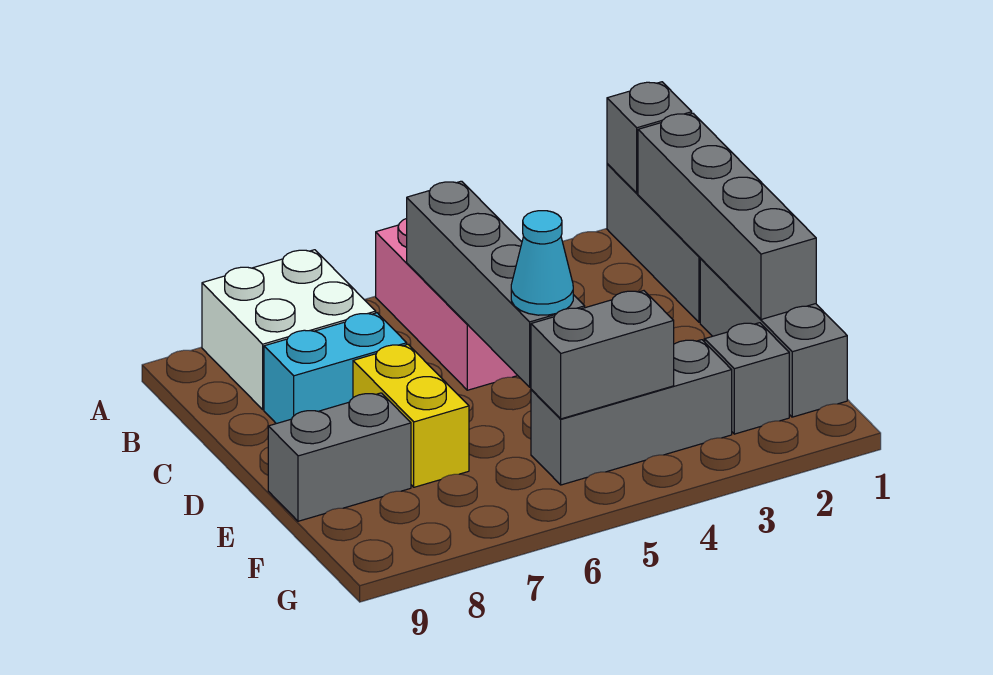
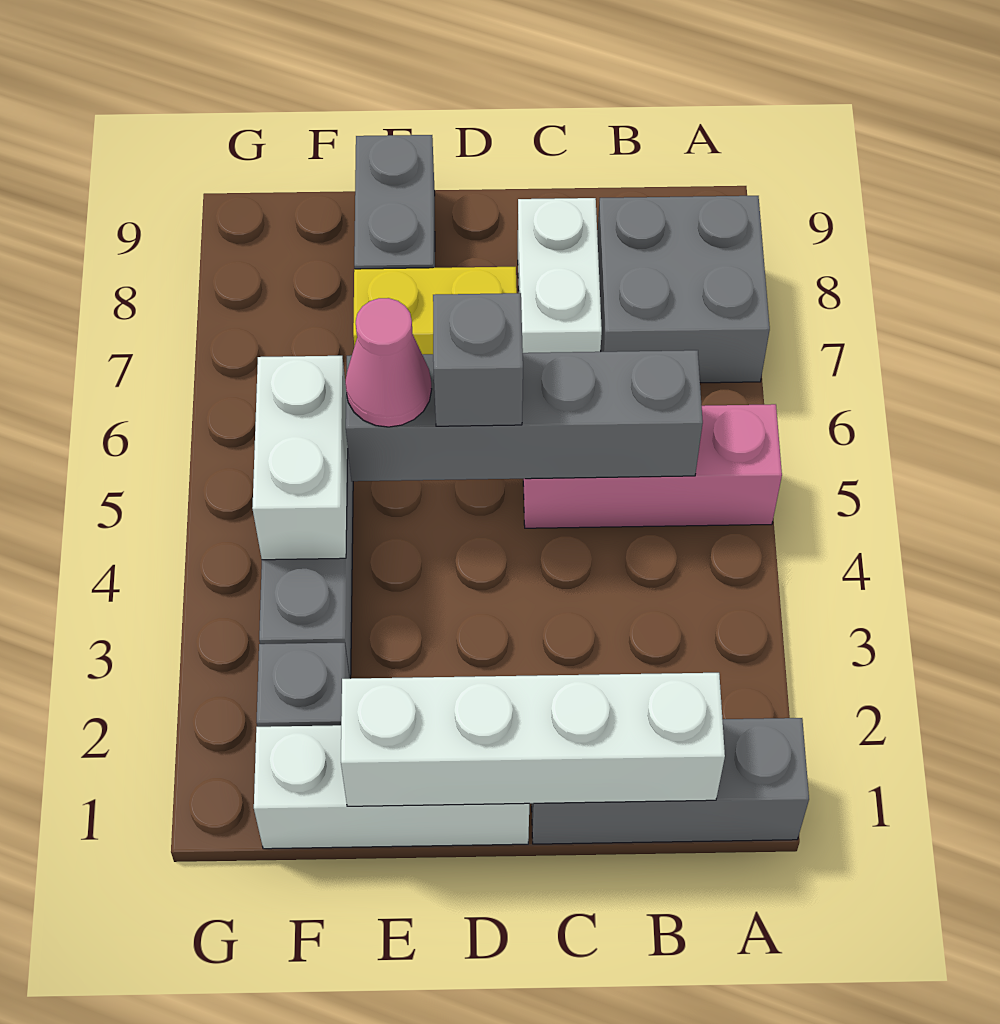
grey 1x1 brick [607,82,692,193] -> grey 1x1 brick moved to [433,293,523,426]
white 2x2 brick [202,250,376,409] -> grey 2x2 brick [597,196,770,383]
grey 1x4 brick [638,113,816,319] -> white 1x4 brick [341,673,725,806]
cyan 1x2 brick [264,313,407,424] -> white 1x2 brick [518,198,602,353]
grey 1x3 brick [700,259,847,417] -> white 1x3 brick [254,725,529,849]
cyan 1x1 cone [511,211,573,315] -> pink 1x1 cone [345,298,432,427]
grey 1x2 brick [531,291,674,419] -> white 1x2 brick [252,356,348,560]

